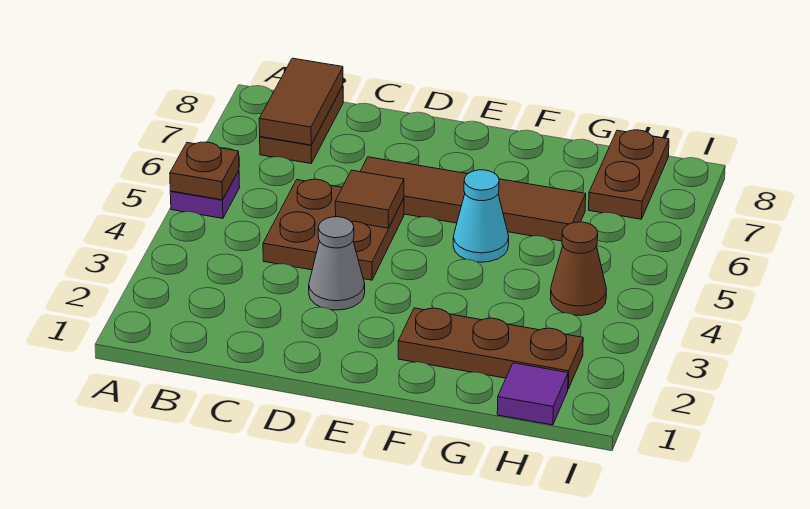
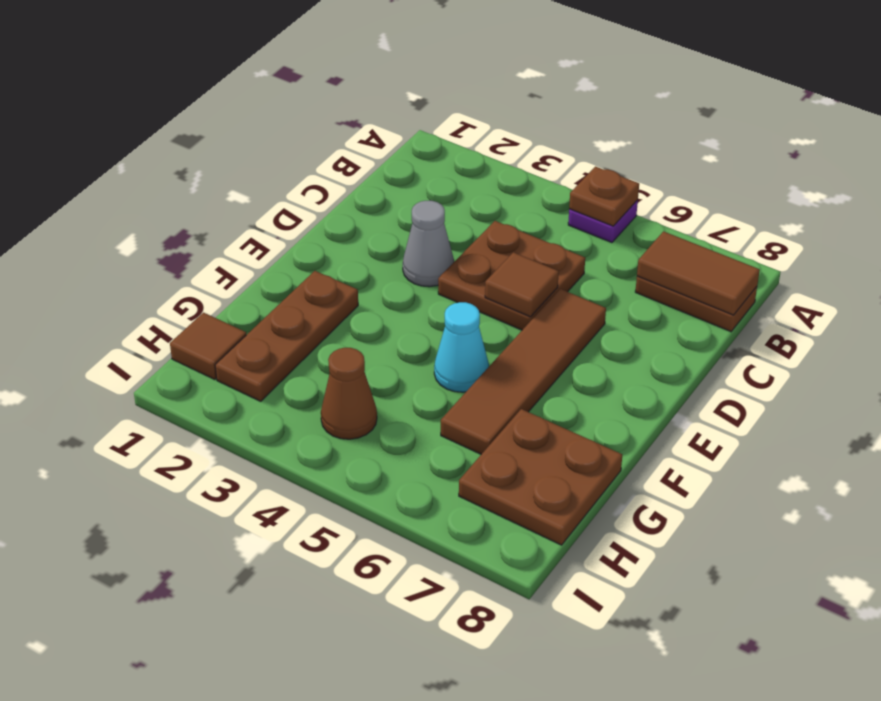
purple 1x1 tile [497,363,568,425] -> brown 1x1 tile [170,313,246,379]
brown 1x2 plate [589,130,669,219] -> brown 2x2 plate [459,409,622,545]

